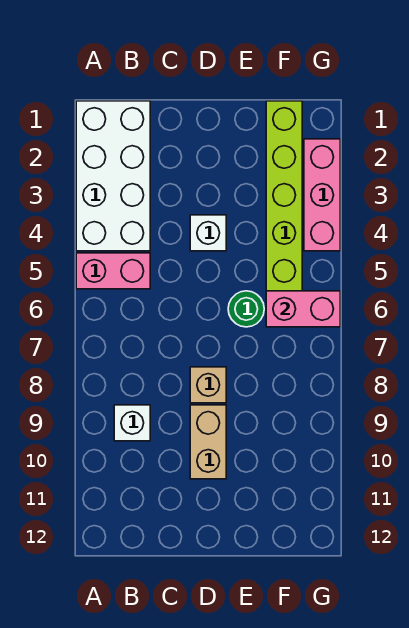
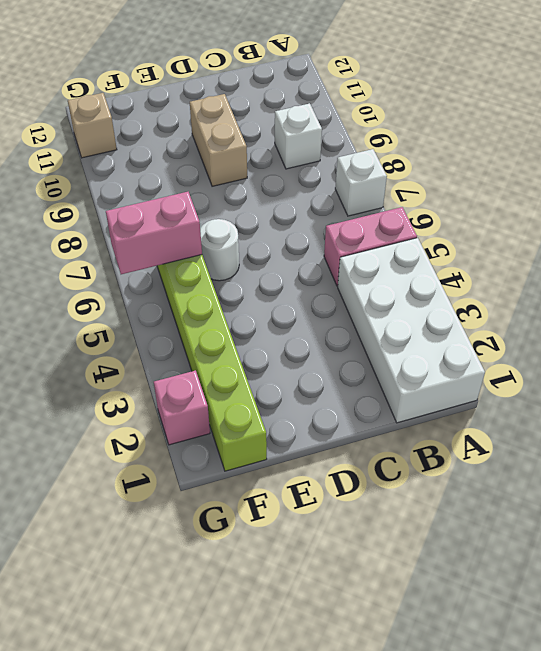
white 1x1 brick [190,215,226,251] -> white 1x1 brick moved to [335,149,387,216]
tan 1x1 brick [190,367,226,403] -> tan 1x1 brick moved to [68,93,117,158]
green 1x1 round brick [228,291,264,327] -> white 1x1 round brick [200,219,239,281]
pink 1x3 brick [304,139,340,251] -> pink 1x1 brick [154,370,210,445]

